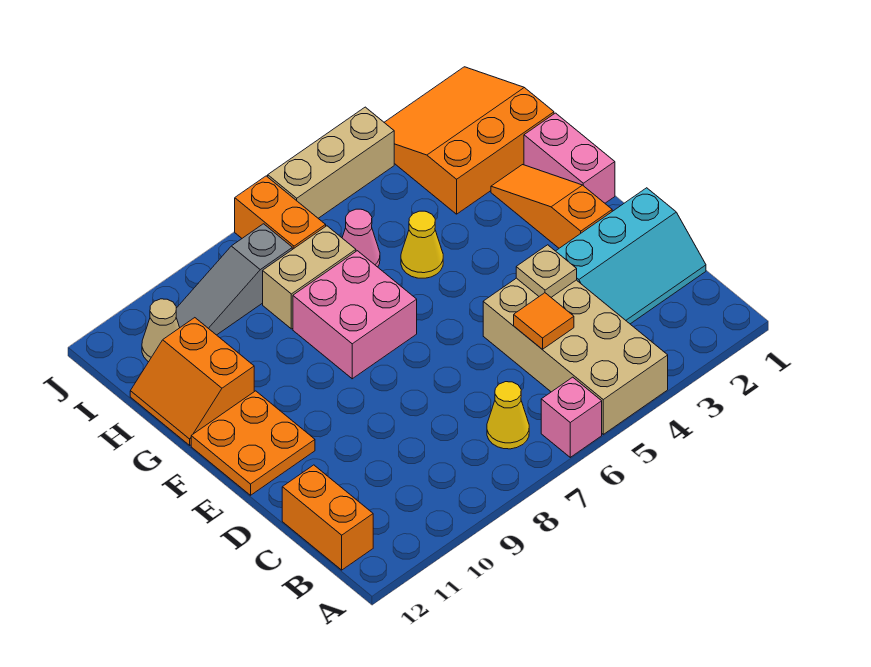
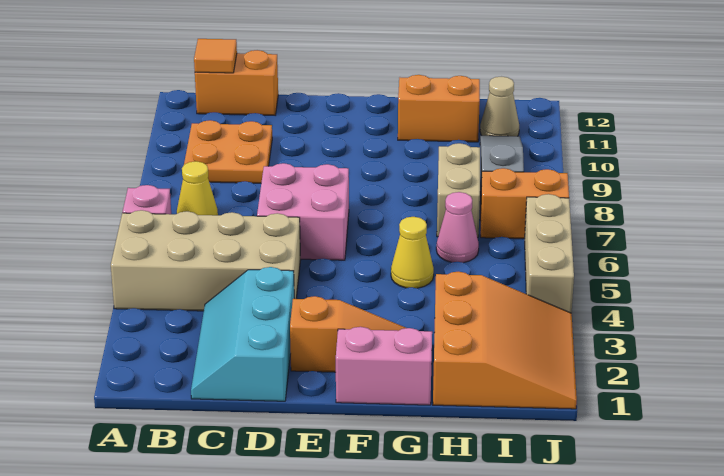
orange 1x1 tile [514,293,574,349] -> orange 1x1 tile moved to [194,39,237,73]
tan 1x1 plate [516,245,577,297] -> none
orange 2x2 plate [191,391,315,495] -> orange 2x2 plate moved to [184,120,272,183]
pink 2x2 brick [293,251,417,379] -> pink 2x2 brick moved to [257,163,349,260]

